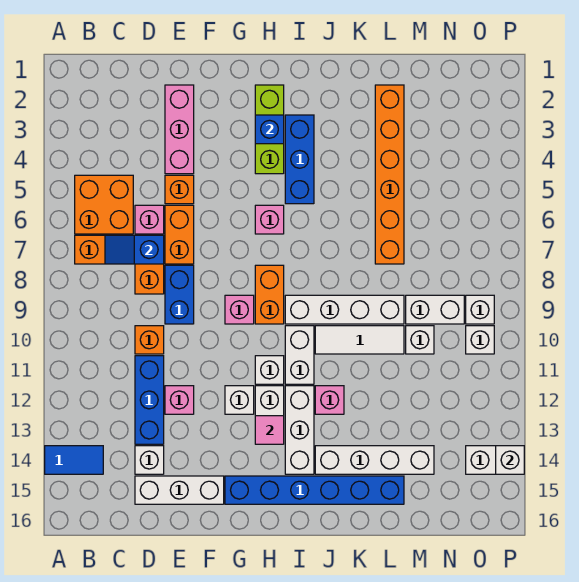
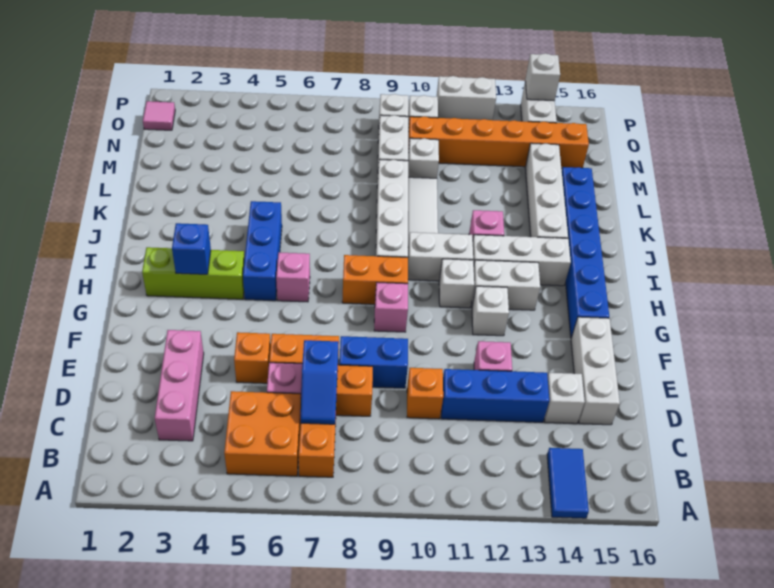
pink 1x3 brick [165,85,194,174] -> pink 1x3 brick turned to [155,330,204,441]
pink 1x1 tile [255,416,284,444] -> pink 1x1 tile moved to [143,101,175,130]
blue 1x3 brick [285,115,314,204] -> blue 1x3 brick turned to [243,201,282,301]
orange 1x6 brick [375,85,404,264] -> orange 1x6 brick moved to [408,117,589,168]
none -> white 1x2 brick [437,76,496,120]

